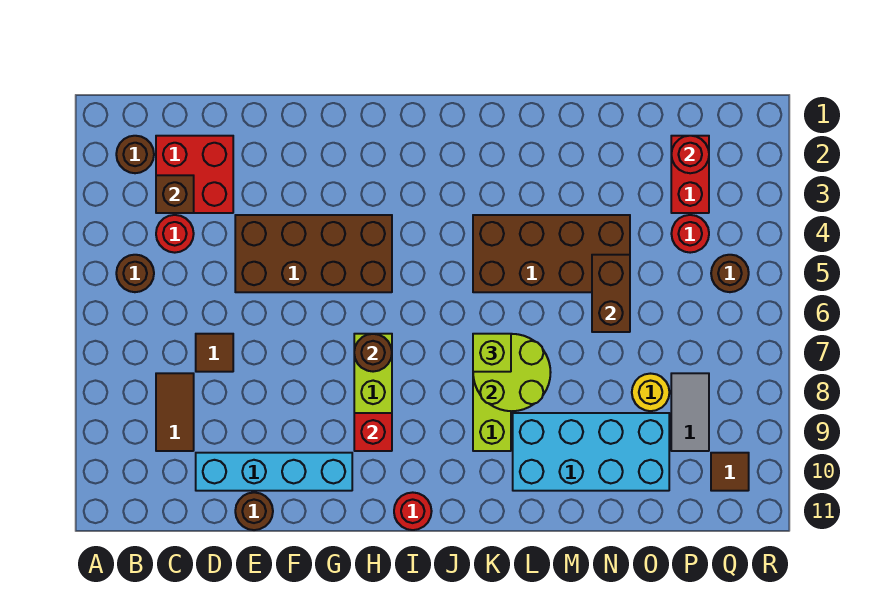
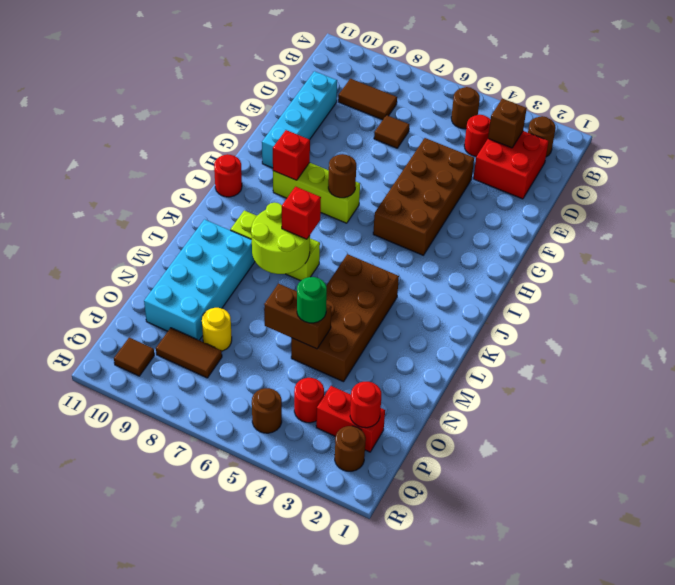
brown 1x1 round brick [235,492,273,530] -> brown 1x1 round brick moved to [335,426,366,471]
lime 1x1 brick [473,334,511,372] -> red 1x1 brick [282,187,321,239]
none -> green 1x1 round brick [297,277,327,323]
grey 1x2 tile [671,373,709,451] -> brown 1x2 tile [156,328,222,378]

